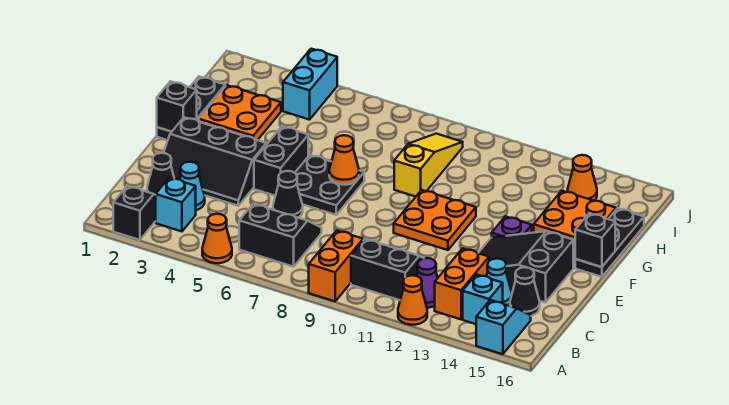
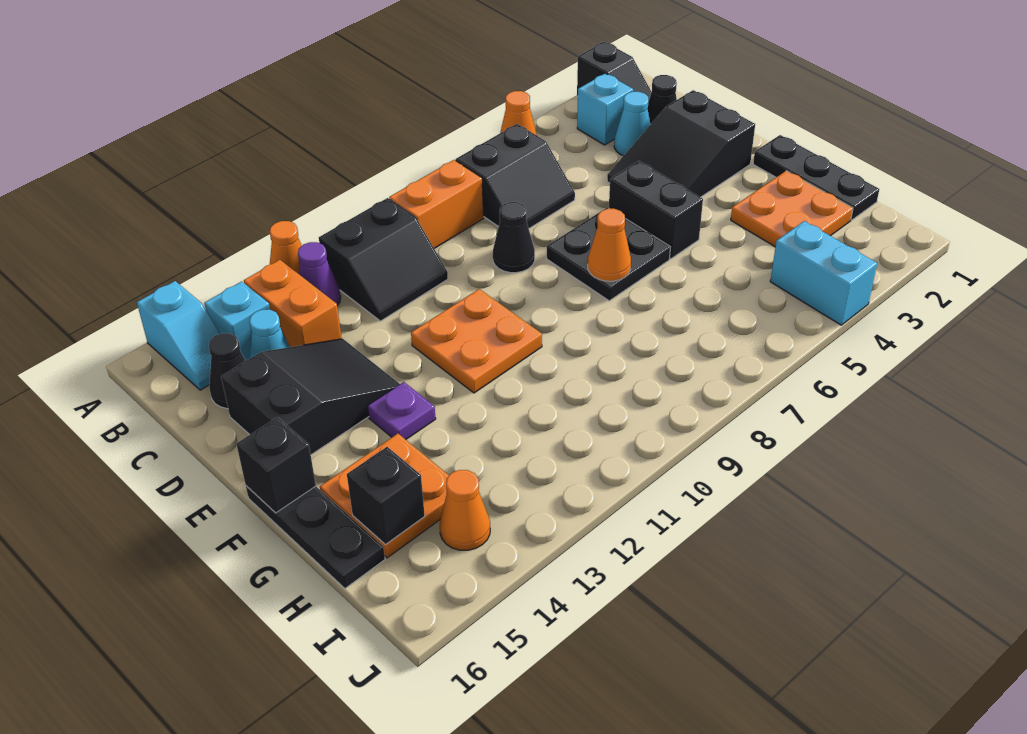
orange 1x2 brick [309,231,363,301] -> orange 1x2 brick turned to [389,160,484,248]
black 2x3 slope [164,117,266,206] -> black 2x3 slope turned to [607,90,755,197]
black 1x1 cone [273,171,303,218] -> black 1x1 cone moved to [493,202,535,273]
black 1x1 brick [157,81,197,132] -> black 1x1 brick moved to [347,447,425,544]
yellow 1x3 slope [394,134,463,197] -> none

